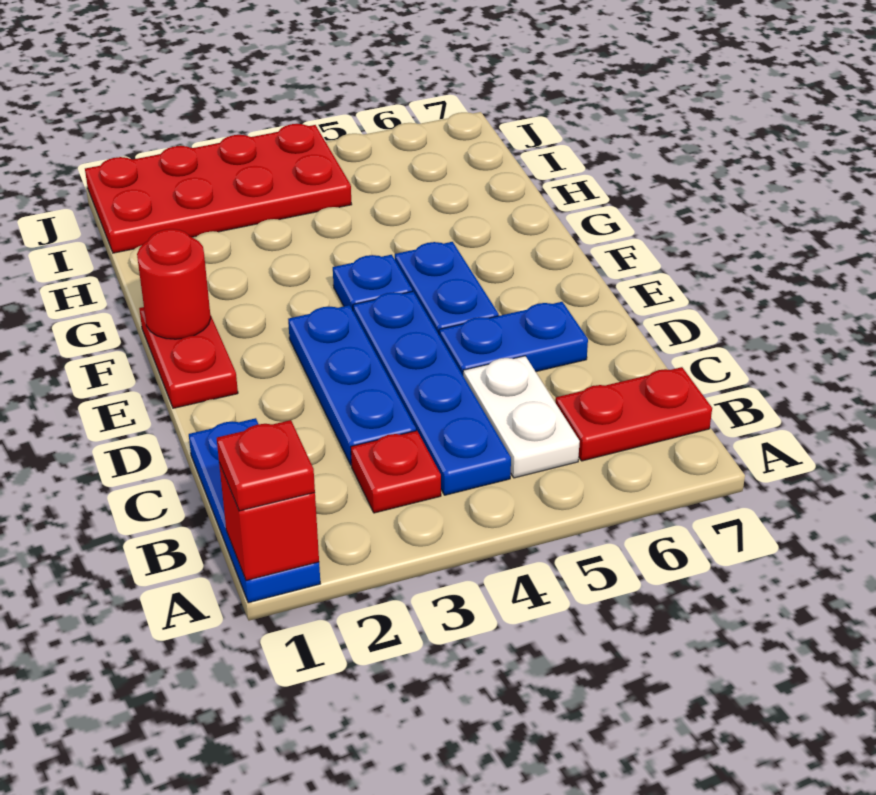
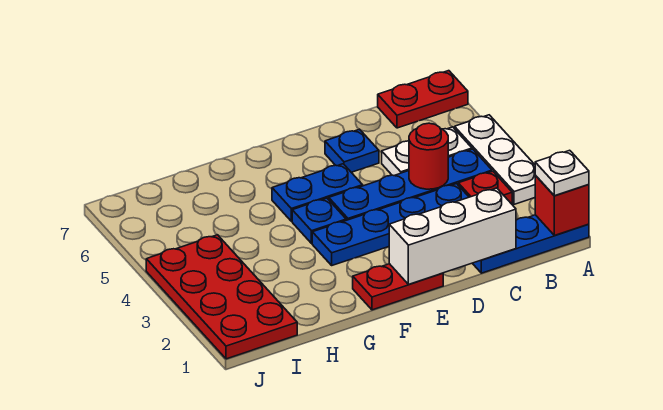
red 1x1 plate [217,420,315,511] -> white 1x1 plate [535,150,589,196]
none -> white 1x3 plate [455,115,535,204]
red 1x2 plate [555,367,712,461] -> red 1x2 plate turned to [378,71,468,128]
none -> white 1x3 brick [389,188,516,284]
blue 1x3 plate [288,305,416,465] -> blue 1x4 plate [312,184,469,265]
blue 1x2 plate [439,302,588,375] -> blue 1x1 plate [325,129,379,172]
red 1x1 round brick [137,229,211,339] -> red 1x1 round brick moved to [409,123,448,189]

